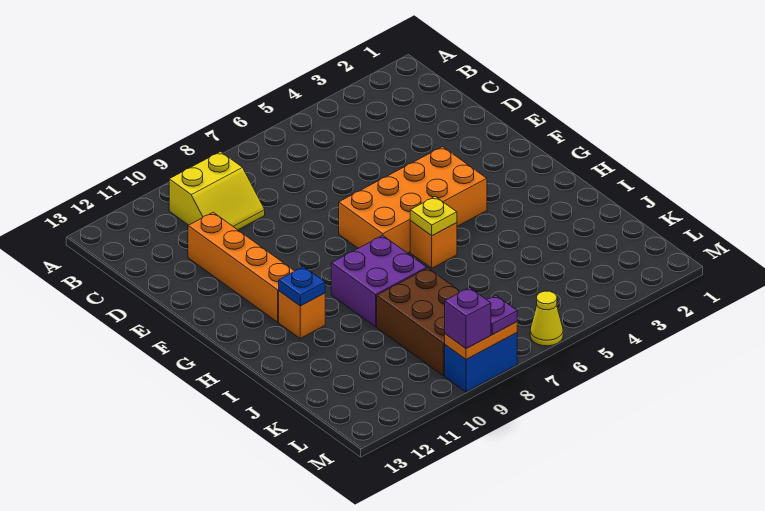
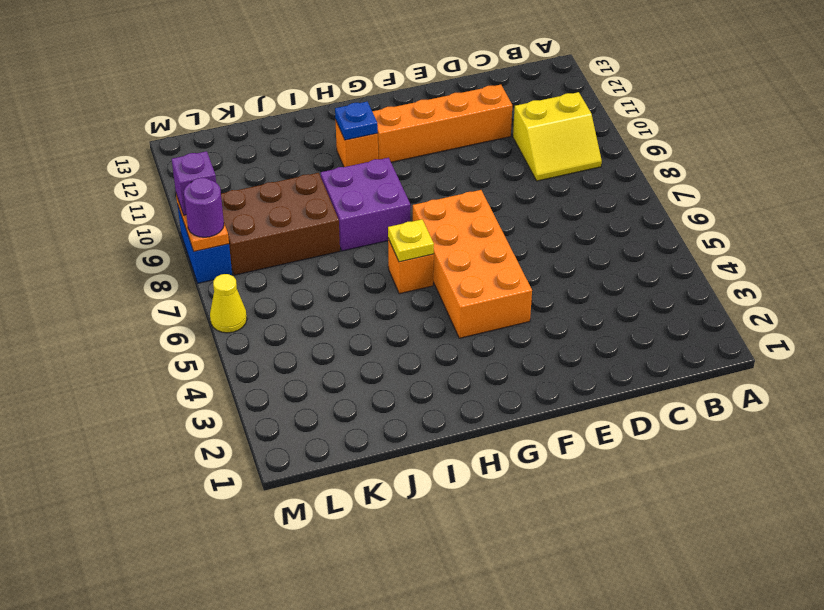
yellow 2x2 slope [169,152,265,230] -> yellow 2x2 slope turned to [513,92,602,181]
purple 1x1 plate [487,295,517,335] -> purple 1x1 round brick [184,178,224,237]

